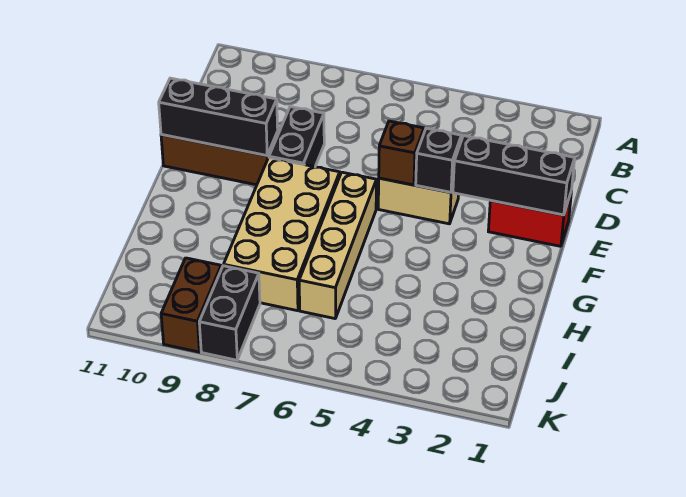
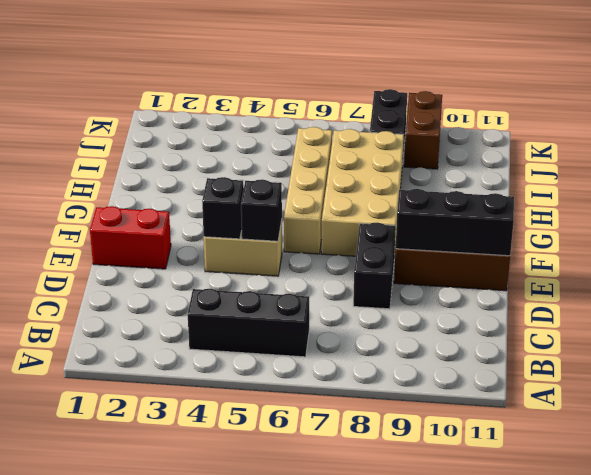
black 1x3 brick [453,136,575,215] -> black 1x3 brick moved to [188,289,309,357]
brown 1x1 brick [379,121,424,185] -> black 1x1 brick [241,179,282,241]

